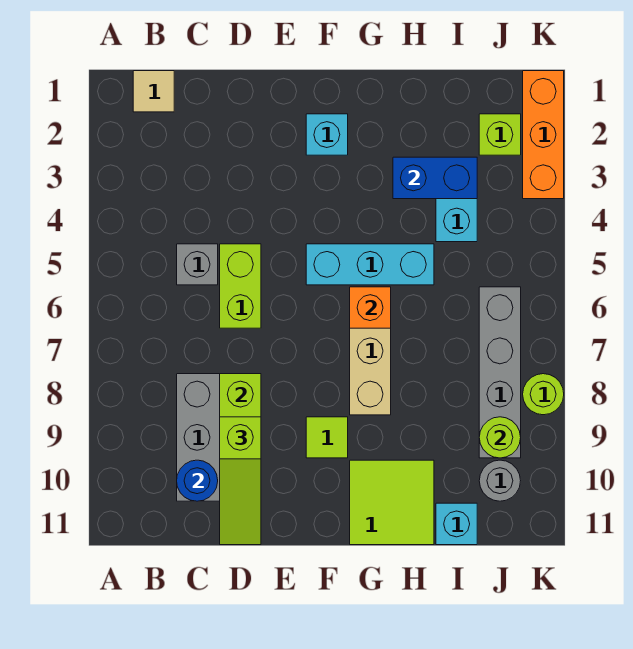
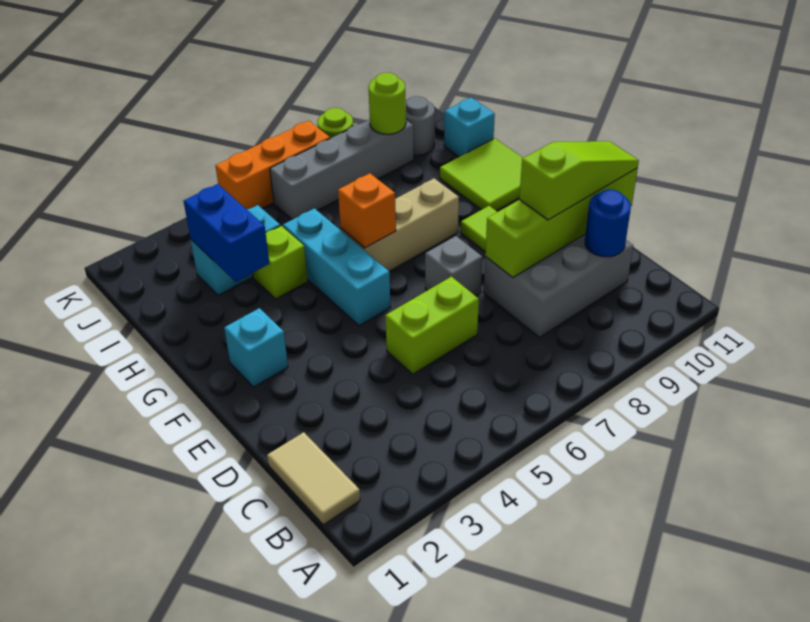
tan 1x1 tile [133,71,174,112] -> tan 1x2 tile [267,432,360,525]
grey 1x1 brick [177,244,218,285] -> grey 1x1 brick moved to [425,236,482,296]
lime 1x1 brick [479,114,521,155] -> lime 1x1 brick moved to [253,226,308,299]
orange 1x3 brick [523,71,564,199] -> orange 1x3 brick moved to [215,121,330,209]

